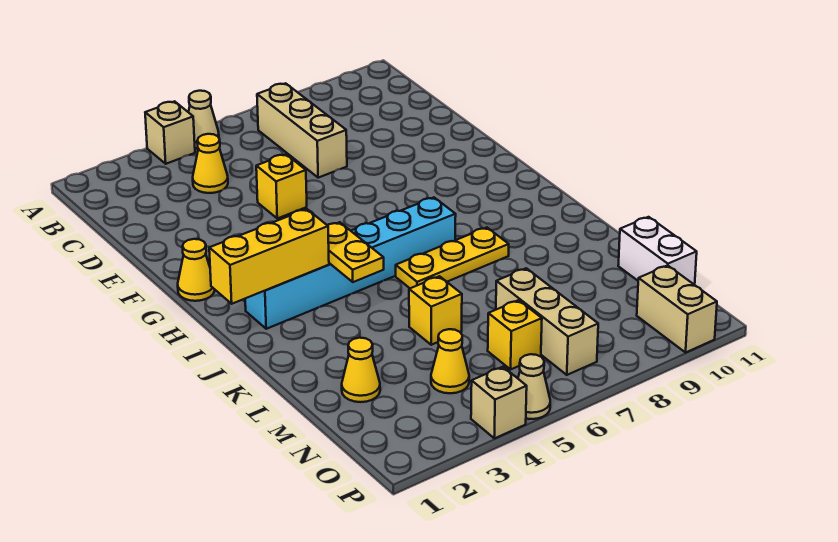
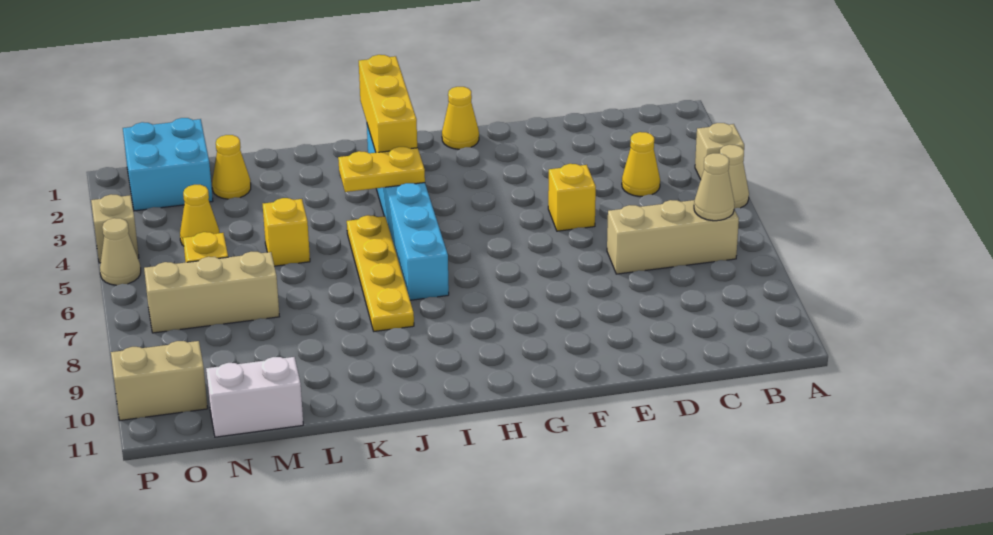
none -> tan 1x1 cone [694,153,734,221]
yellow 1x3 plate [396,228,509,288] -> yellow 1x4 plate [347,215,414,331]
none -> cyan 2x2 brick [123,118,213,211]

